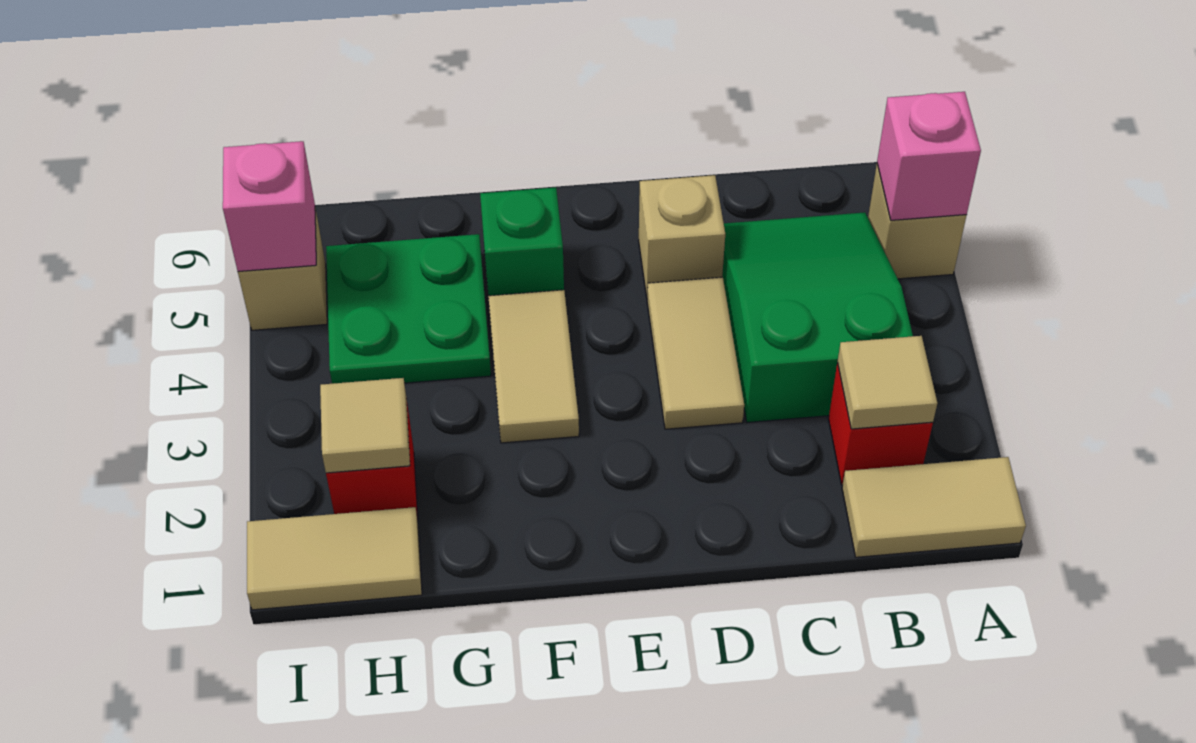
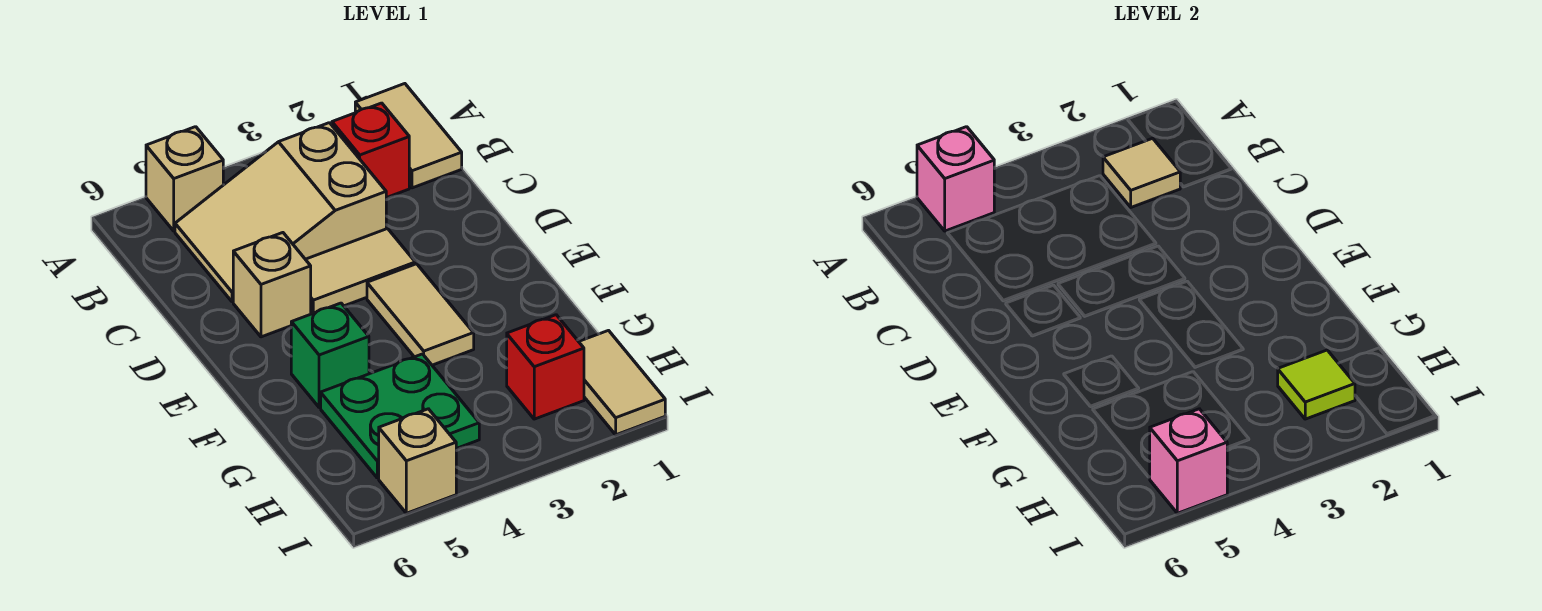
green 2x3 slope [722,212,913,422] -> tan 2x3 slope [175,123,386,302]
tan 1x2 tile [488,290,579,443] -> tan 1x2 tile turned to [367,264,474,365]
tan 1x1 tile [320,378,410,473] -> lime 1x1 tile [1278,350,1355,419]

